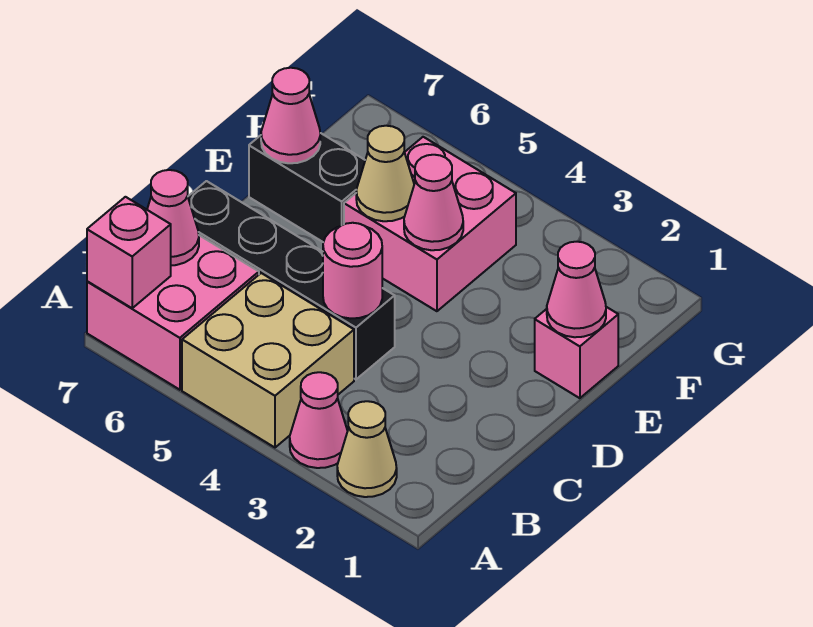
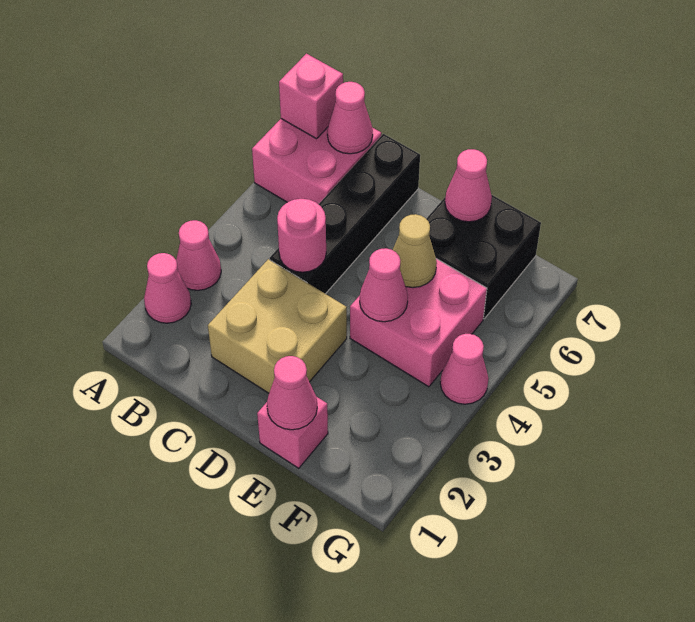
tan 1x1 cone [337,401,397,497] -> pink 1x1 cone [144,253,191,323]
tan 2x2 brick [182,273,354,447] -> tan 2x2 brick moved to [208,259,347,393]
black 1x2 brick [249,133,365,242] -> black 2x2 brick [426,195,541,319]
none -> pink 1x1 cone [440,334,489,404]

